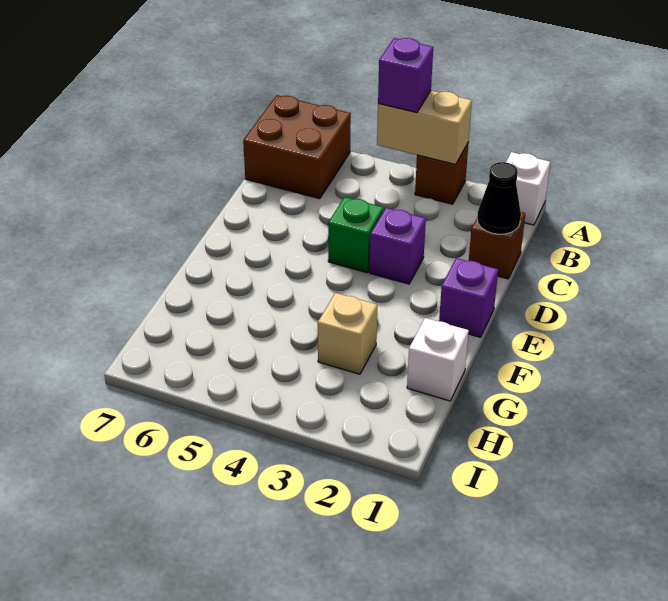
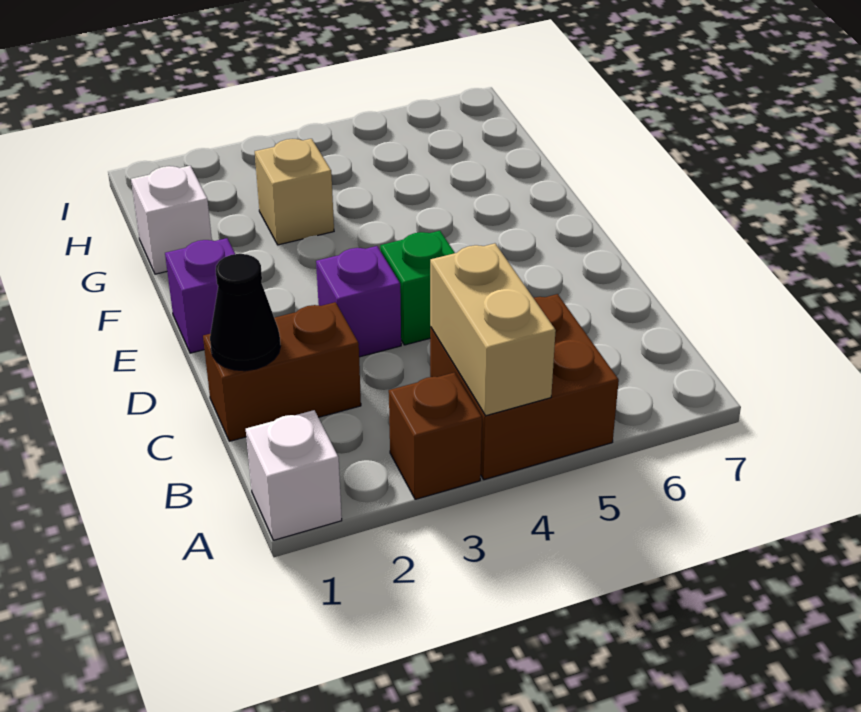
tan 1x2 brick [377,91,472,164] -> tan 1x2 brick turned to [430,243,556,416]
purple 1x1 brick [378,38,433,113] -> none
brown 2x2 brick [243,95,351,199] -> brown 2x2 brick moved to [430,294,619,480]
brown 1x1 brick [469,212,525,279] -> brown 1x2 brick [203,302,361,441]

